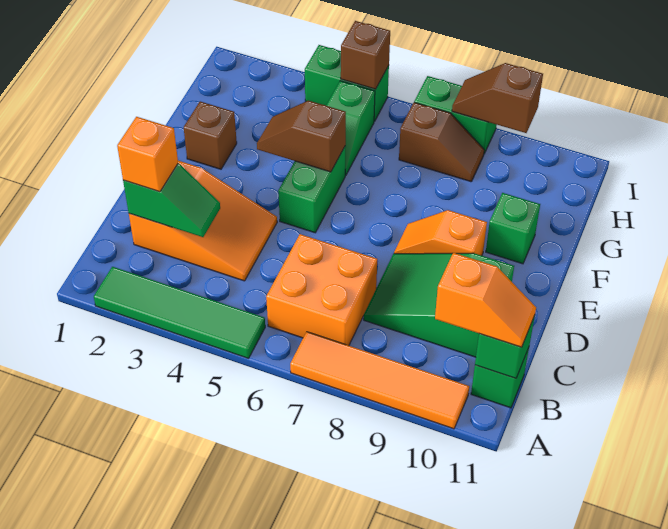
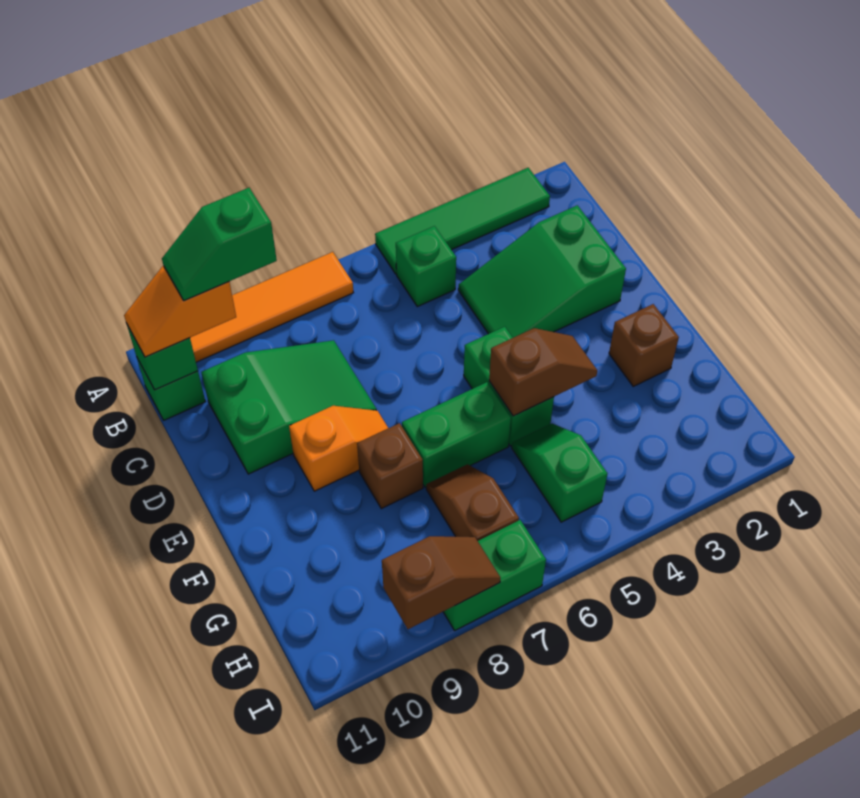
orange 2x2 brick [266,234,377,346] -> none
orange 2x3 slope [129,161,277,281] -> green 2x3 slope [458,205,626,338]
green 1x2 slope [123,163,220,237] -> green 1x2 slope moved to [162,188,277,301]
orange 1x1 brick [117,117,178,192] -> none
green 1x1 brick [486,193,540,264] -> green 1x1 brick moved to [396,226,456,307]
brown 1x2 slope [399,102,484,182] -> brown 1x2 slope turned to [426,464,519,541]
green 1x2 brick [305,45,389,122] -> green 1x2 brick moved to [402,382,511,487]
brown 1x1 brick [341,21,390,89] -> brown 1x1 brick moved to [357,423,423,509]

